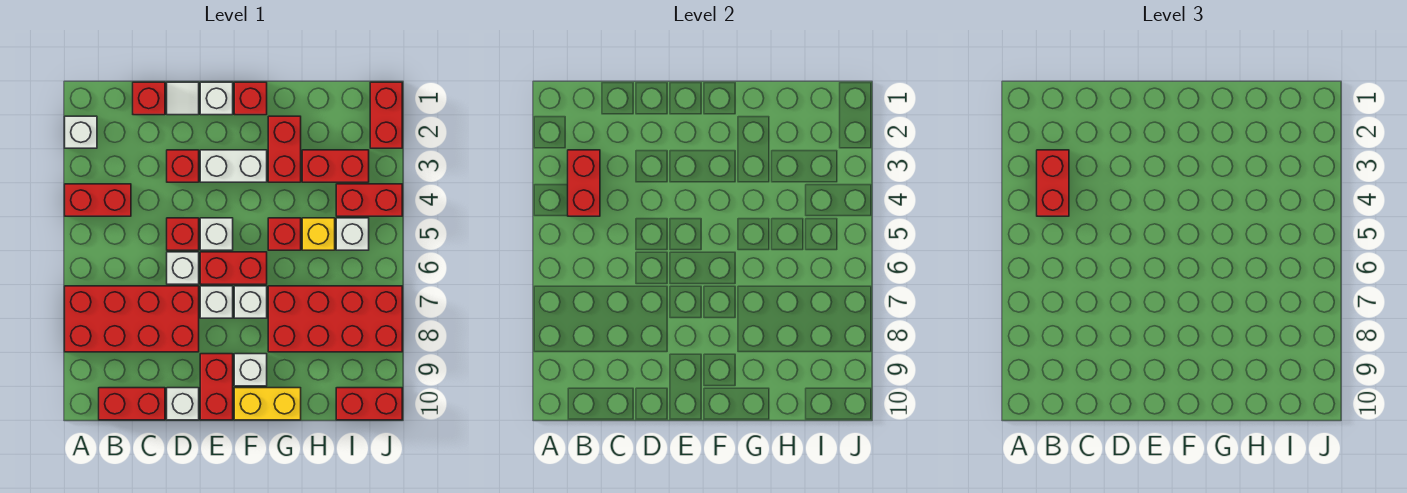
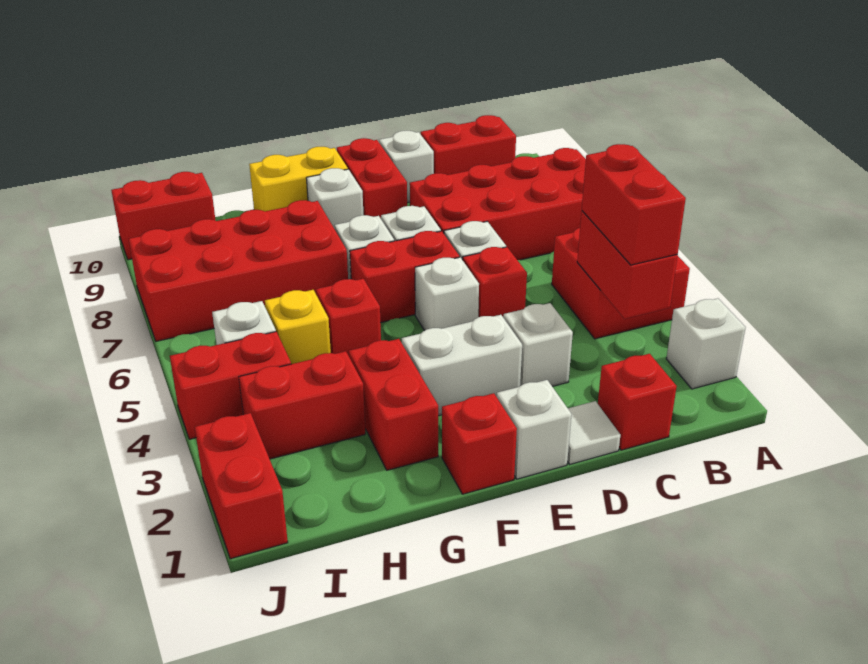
red 1x2 brick [65,184,131,216] -> red 2x2 brick [552,228,690,339]
red 1x1 brick [167,150,199,182] -> white 1x1 brick [503,303,573,386]

